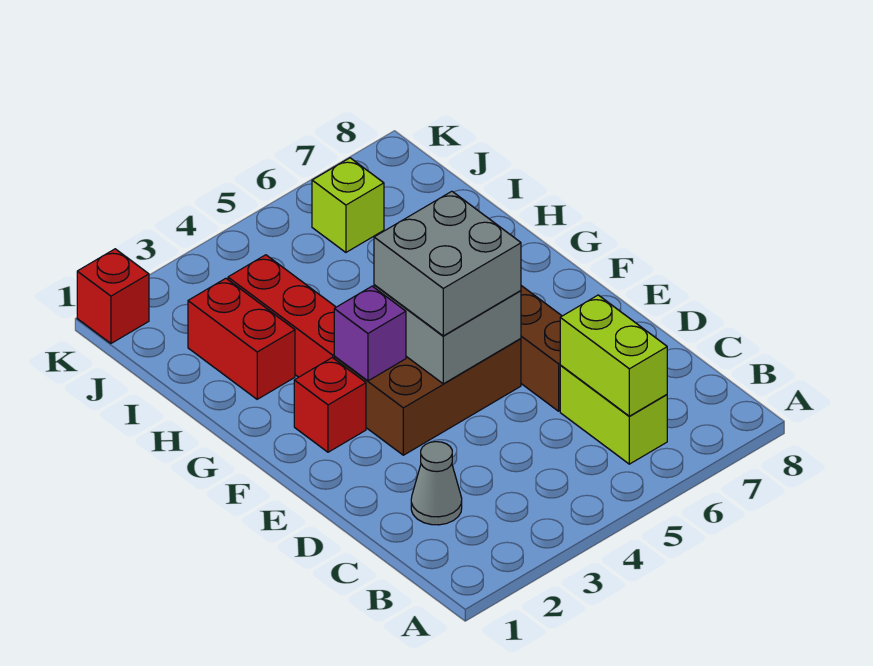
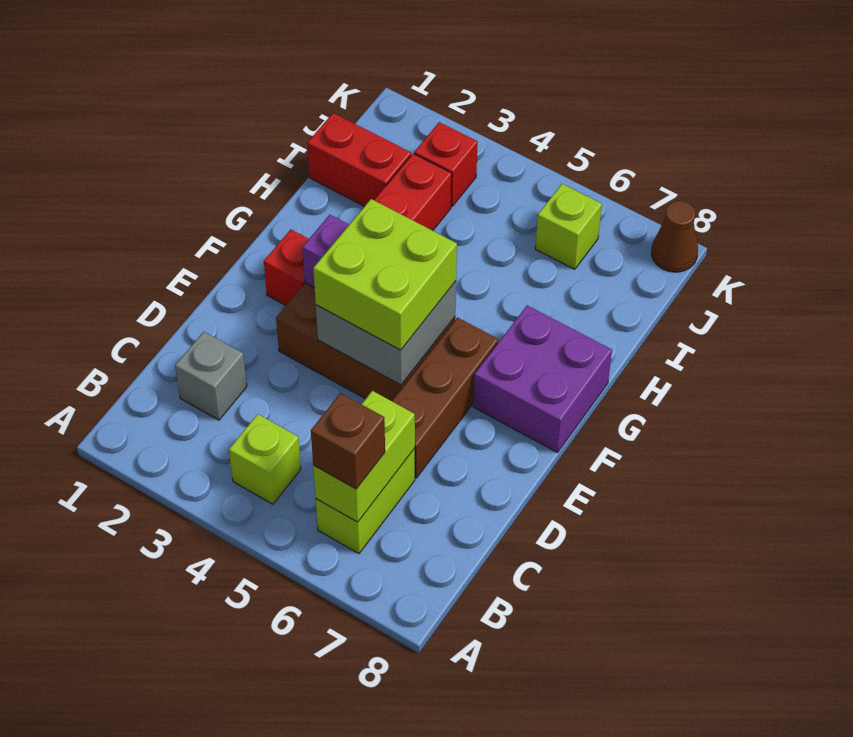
none -> lime 1x1 brick [229,414,301,504]
none -> brown 1x1 brick [311,393,385,489]
grey 1x1 cone [411,442,462,525] -> grey 1x1 brick [175,332,247,420]
grey 2x2 brick [374,191,521,336] -> lime 2x2 brick [313,199,457,350]
none -> purple 2x2 brick [473,305,612,453]
red 1x2 brick [188,278,295,399] -> red 1x2 brick turned to [307,113,411,206]
red 1x1 brick [77,249,149,343] -> red 1x1 brick moved to [414,122,478,206]
none -> brown 1x1 cone [652,201,698,272]

